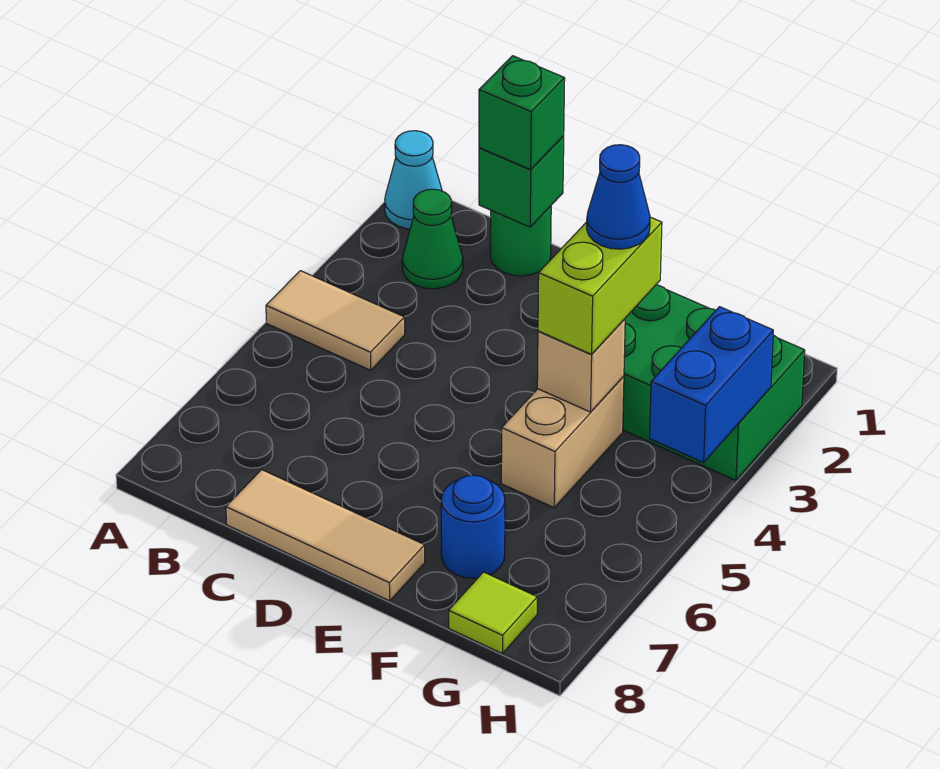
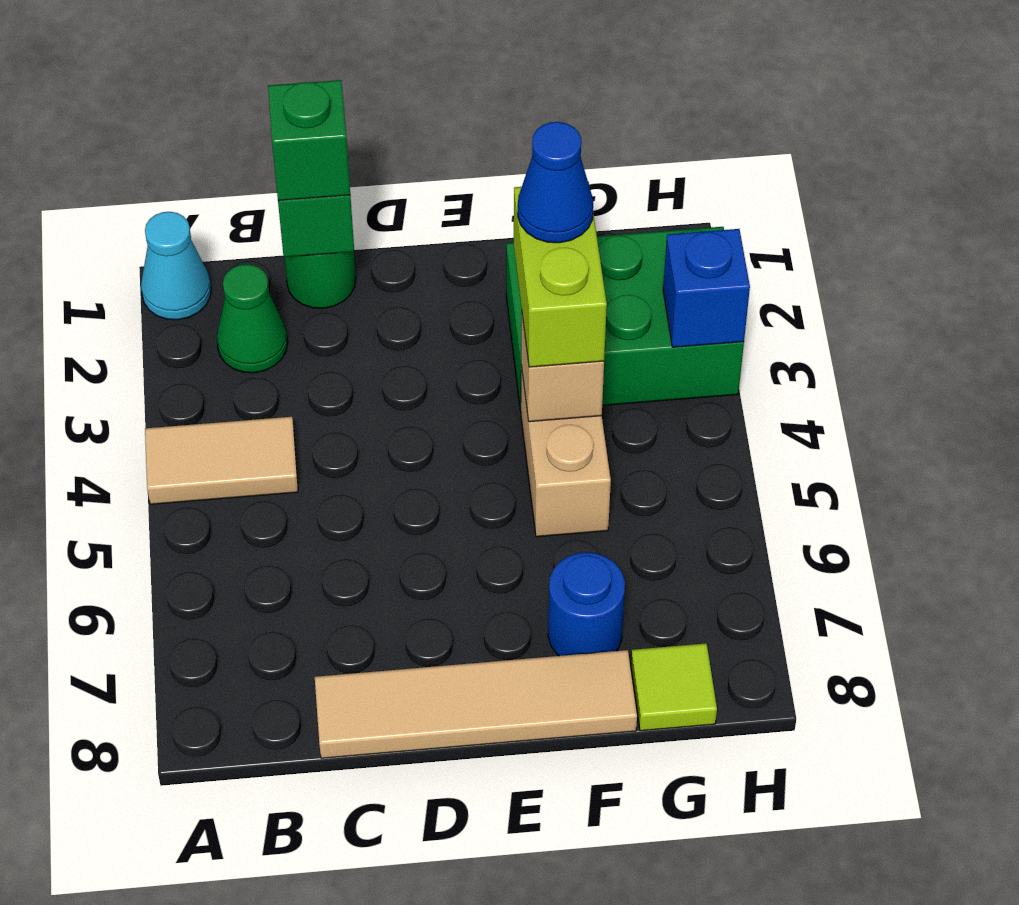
tan 1x3 tile [226,470,425,601] -> tan 1x4 tile [315,650,637,758]
blue 1x2 brick [650,307,773,463] -> blue 1x1 brick [663,229,750,347]

